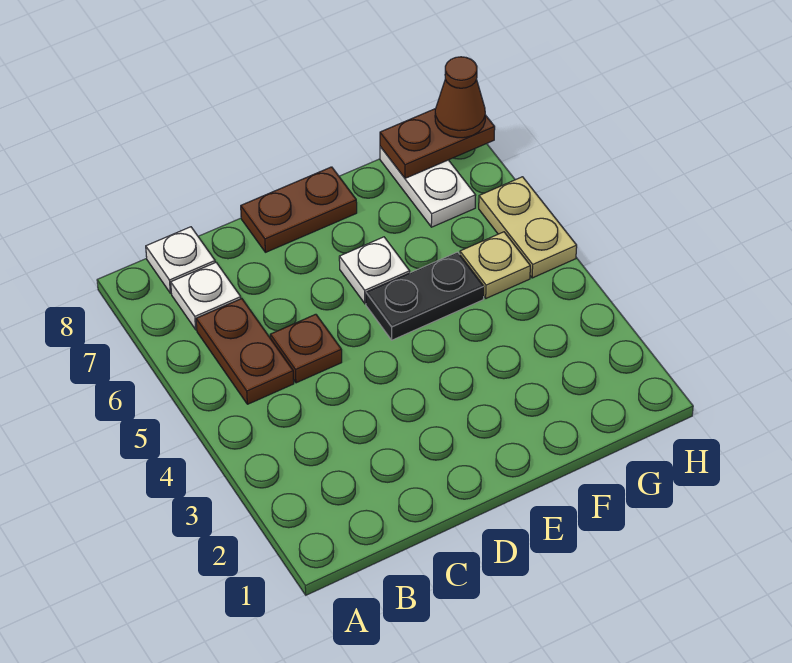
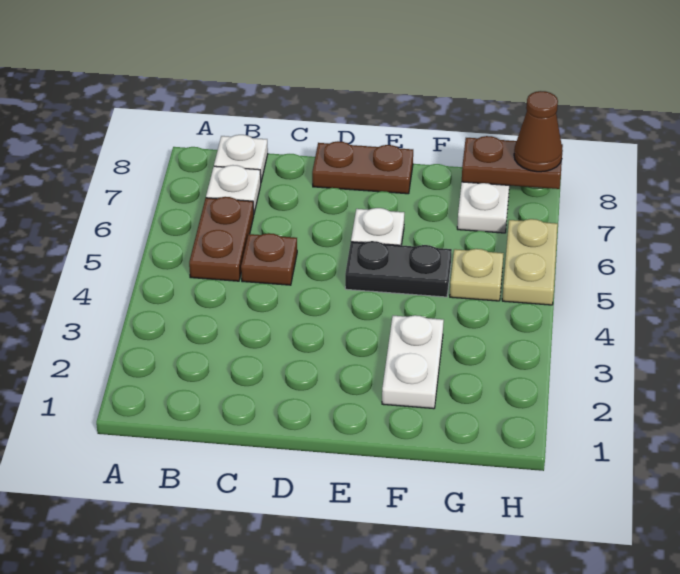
none -> white 1x2 plate [382,315,444,409]

